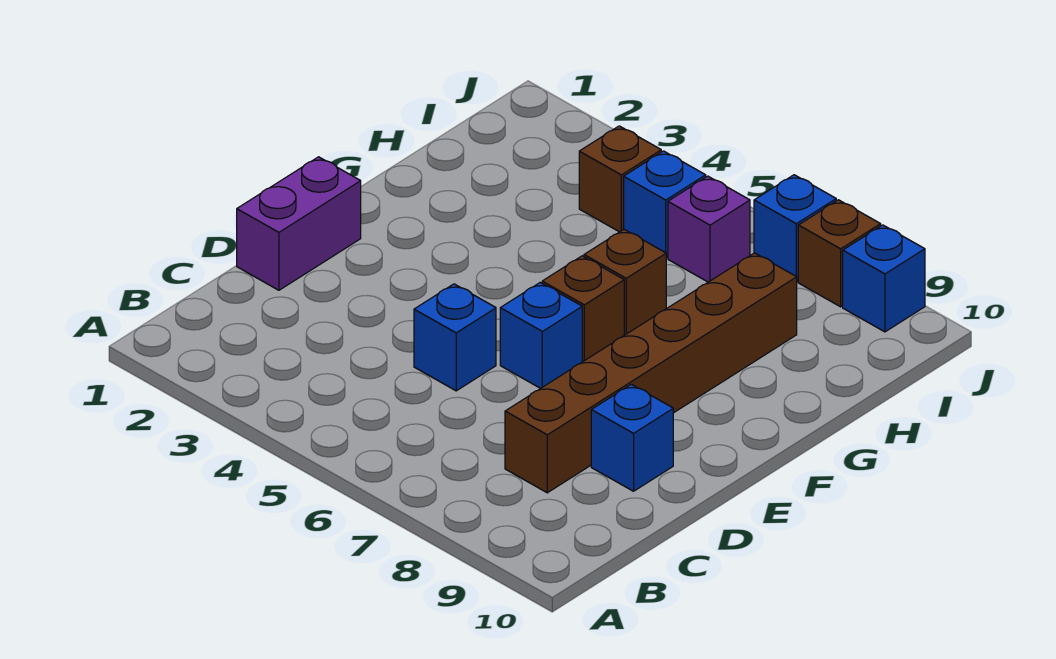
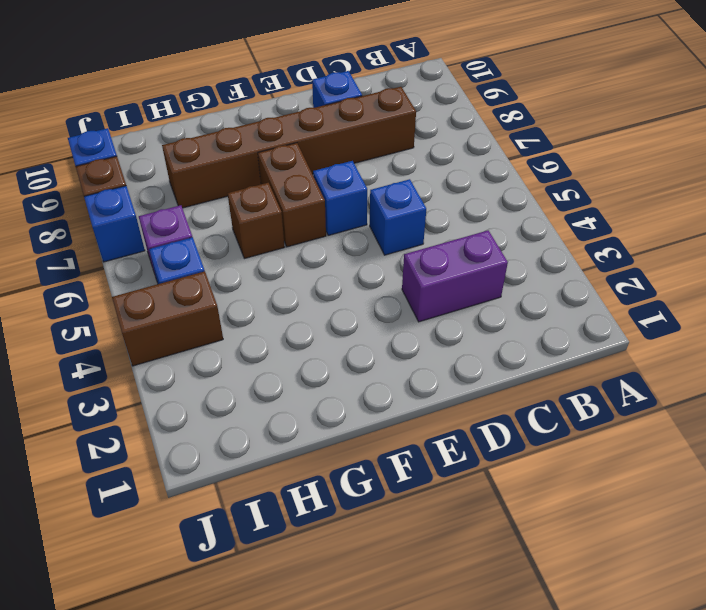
purple 1x2 brick [237,157,361,290] -> purple 1x2 brick moved to [402,230,508,322]
brown 1x1 brick [542,256,624,362] -> brown 1x2 brick [258,143,326,247]
brown 1x1 brick [579,126,661,232] -> brown 1x2 brick [112,271,223,366]

